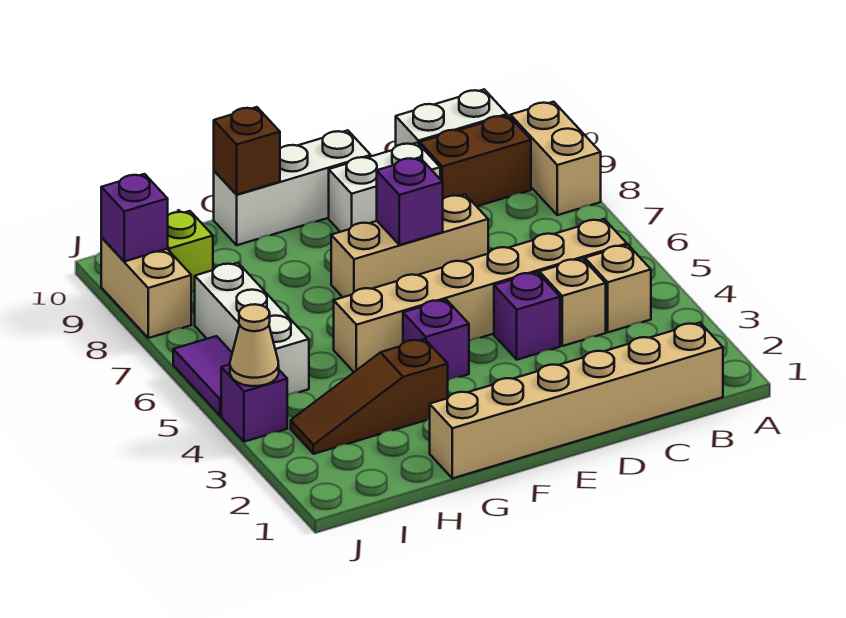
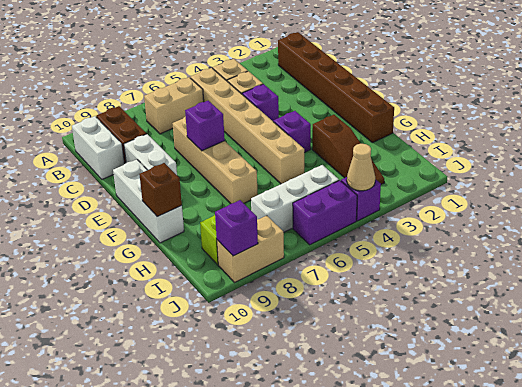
tan 1x2 brick [511,102,601,215] -> tan 1x2 brick moved to [144,77,204,134]
tan 1x6 brick [430,323,723,478] -> brown 1x6 brick [278,32,394,143]
tan 1x3 brick [331,195,488,297] -> tan 1x4 brick [172,116,258,204]
purple 1x2 tile [173,336,232,416] -> purple 1x2 brick [293,180,357,245]

